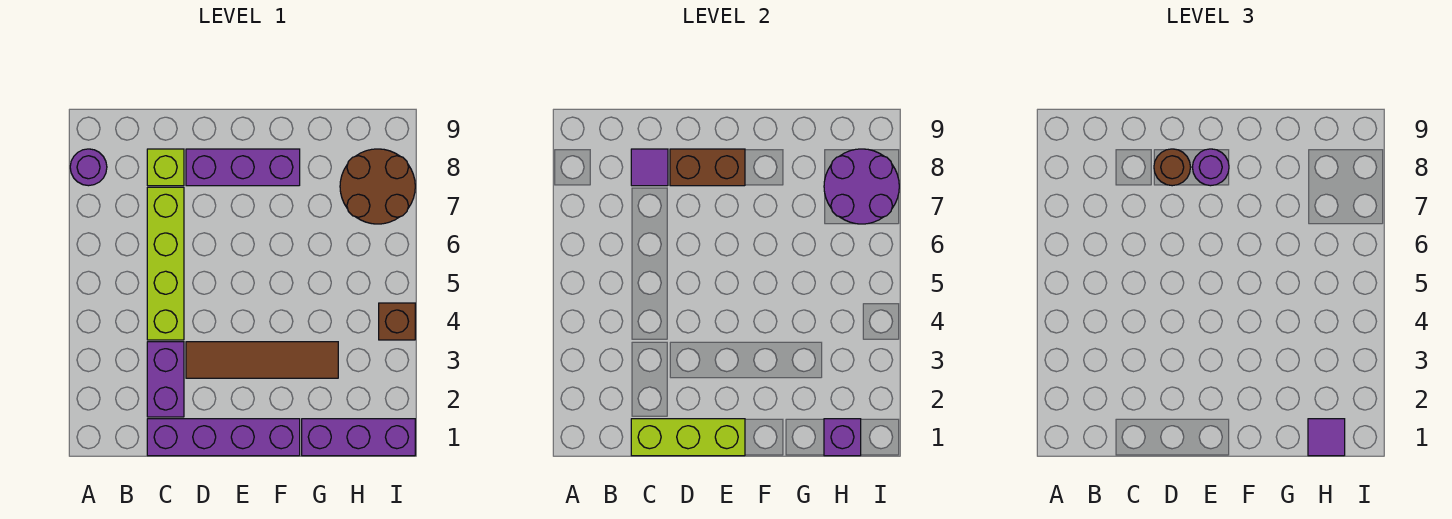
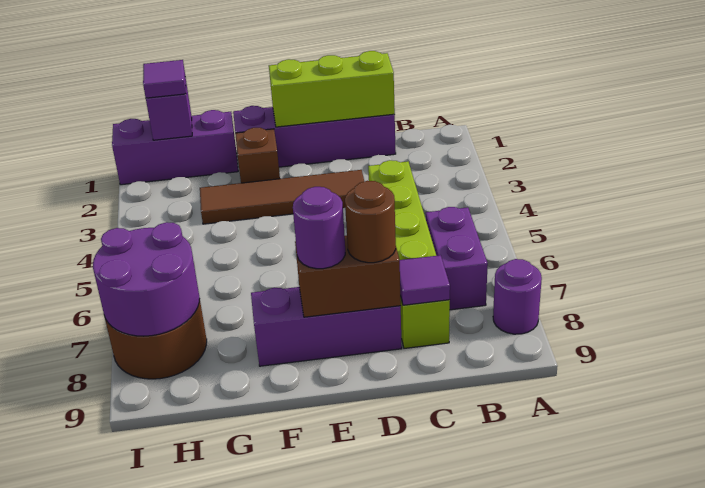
purple 1x2 brick [147,342,184,417] -> purple 1x2 brick moved to [426,207,488,310]
brown 1x1 brick [379,303,415,340] -> brown 1x1 brick moved to [235,128,280,183]

